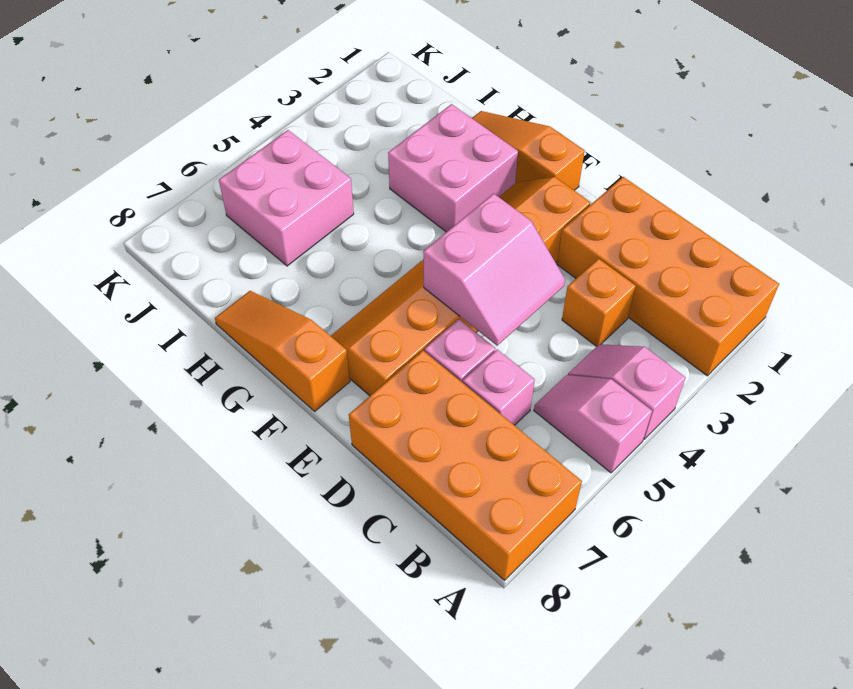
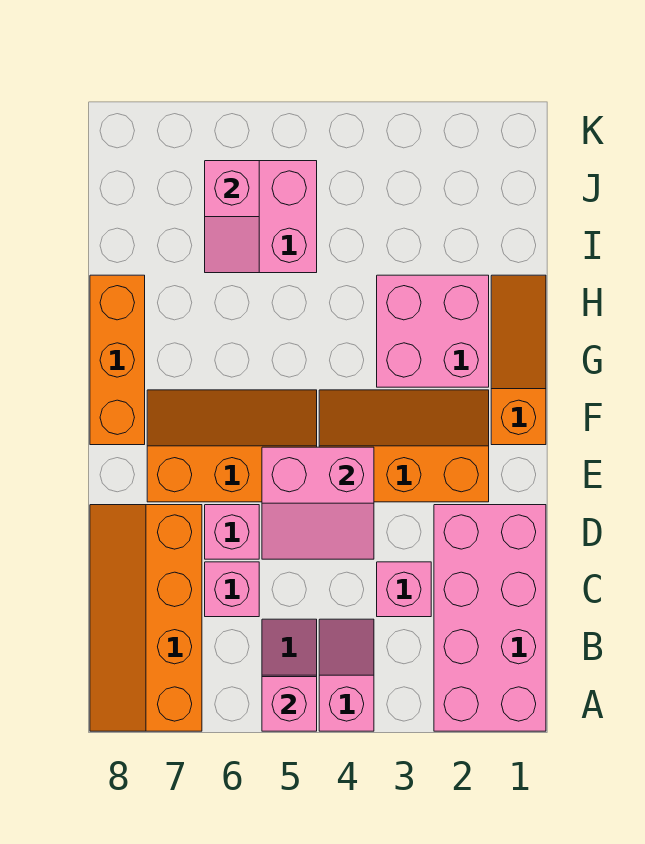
orange 2x4 brick [557,177,779,376] -> pink 2x4 brick [434,505,546,731]
none -> pink 1x1 brick [262,677,317,731]
orange 2x4 brick [349,350,582,580] -> orange 2x4 slope [90,505,202,731]
orange 1x1 brick [562,259,636,346] -> pink 1x1 brick [377,562,431,617]
orange 1x3 slope [215,291,350,411] -> orange 1x3 brick [90,275,145,445]
none -> pink 1x2 slope [205,161,259,273]

